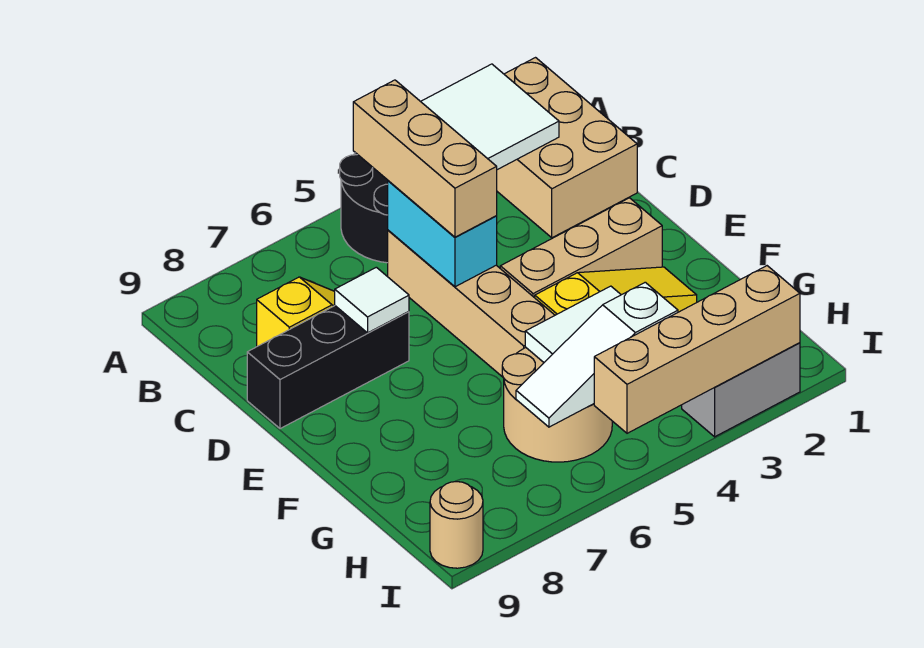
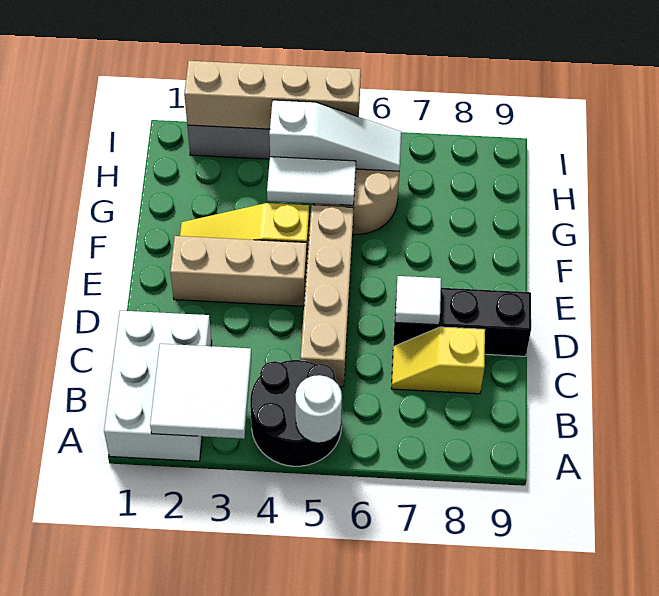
tan 2x3 brick [497,58,637,238] -> white 2x3 brick [104,311,212,461]
none -> white 1x1 round brick [295,375,342,442]
tan 1x3 brick [353,80,497,237] -> none
cyan 1x2 brick [388,181,497,287] -> none
tan 1x1 round brick [430,482,483,568] -> none

